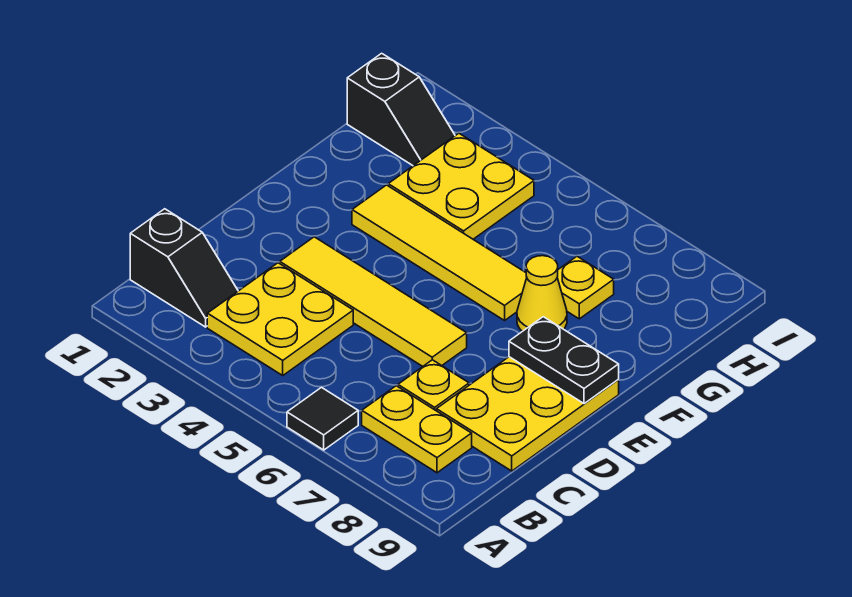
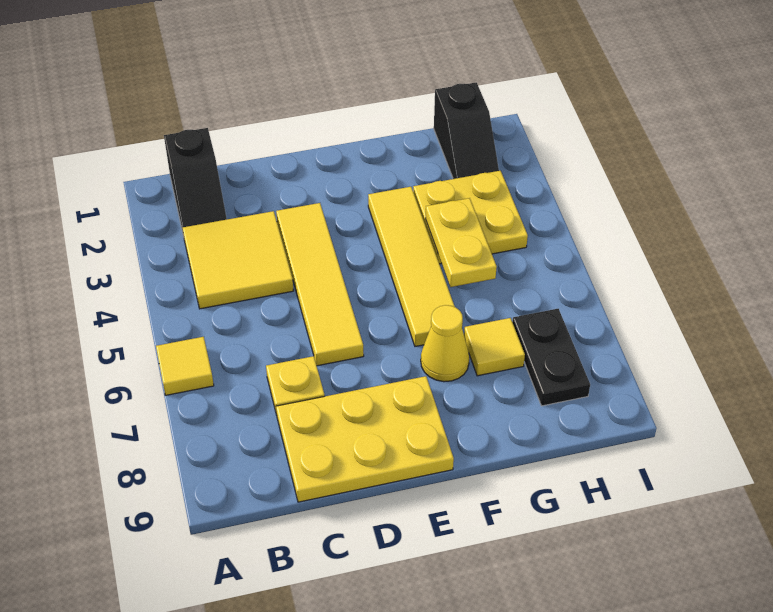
black 1x1 tile [287,388,358,450] -> yellow 1x1 tile [156,337,214,395]
yellow 2x2 plate [207,263,353,375] -> yellow 2x2 tile [182,211,294,309]
yellow 1x2 plate [362,386,472,473] -> yellow 1x2 plate moved to [426,198,497,287]
black 1x2 plate [509,317,619,404] -> black 1x2 plate moved to [512,309,590,406]
yellow 1x1 plate [557,256,614,319] -> yellow 1x1 tile [464,318,525,376]

